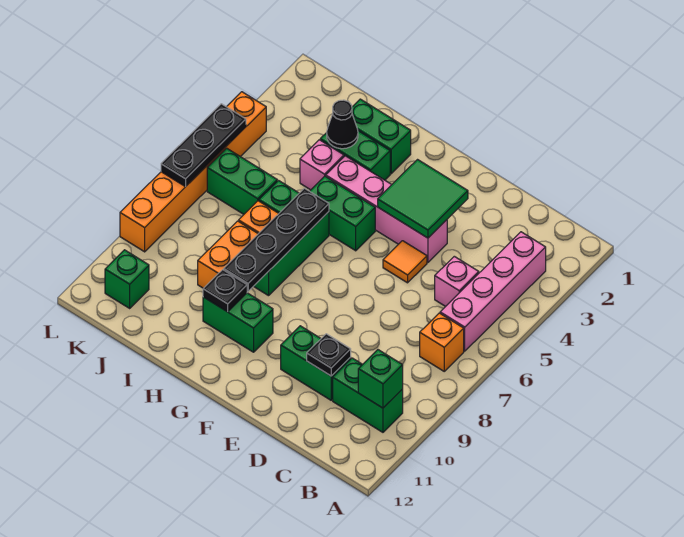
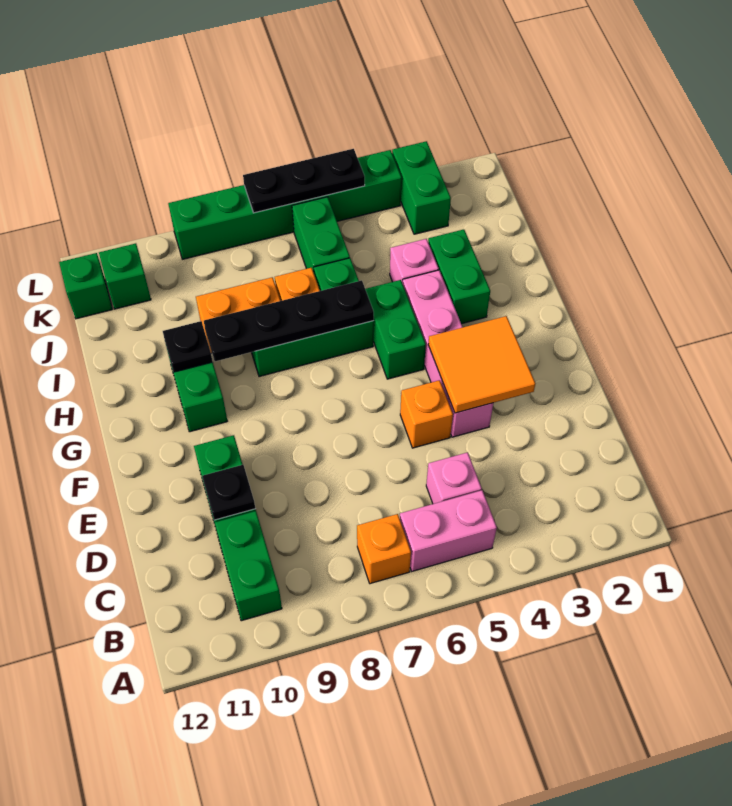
pink 1x4 brick [440,232,546,351] -> pink 1x2 brick [400,490,497,571]
green 1x1 brick [358,350,403,408] -> green 1x1 brick moved to [59,253,112,319]
green 2x2 tile [378,160,468,238] -> orange 2x2 tile [428,316,535,413]
orange 1x1 tile [383,241,427,283] -> orange 1x1 brick [400,380,453,448]
green 1x2 brick [352,99,411,174] -> green 1x2 brick moved to [392,141,451,234]
black 1x1 cone [327,100,358,149] -> none
orange 1x6 brick [120,92,266,252] -> green 1x6 brick [168,150,402,259]

